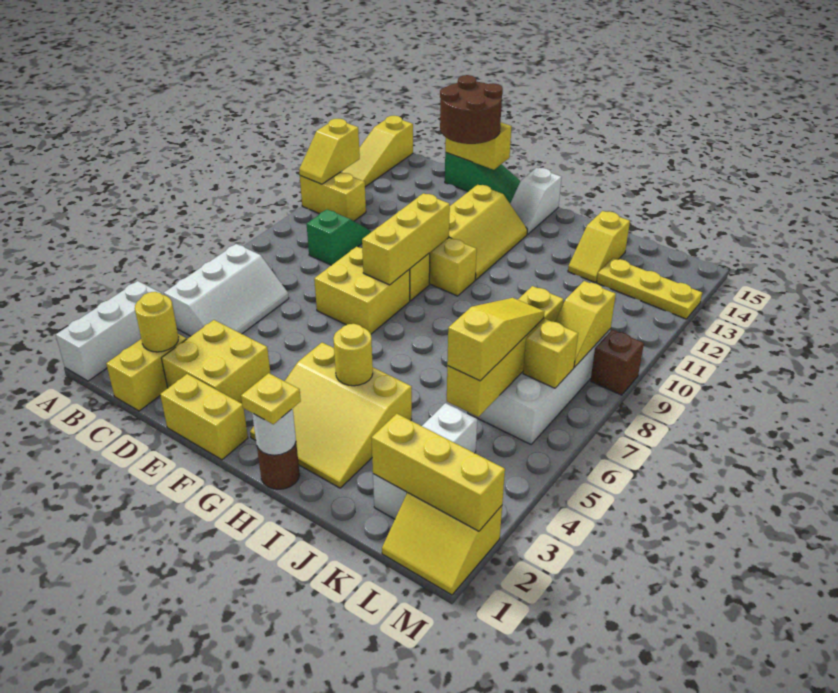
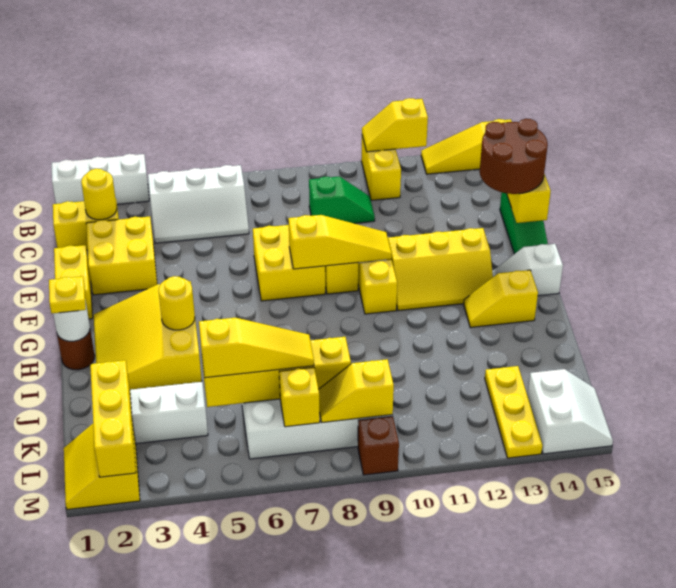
yellow 1x3 brick [362,193,450,285] -> yellow 1x3 slope [288,215,392,269]
yellow 1x2 slope [568,211,630,282] -> yellow 1x2 slope moved to [464,270,538,328]
none -> white 2x2 slope [527,369,613,454]

